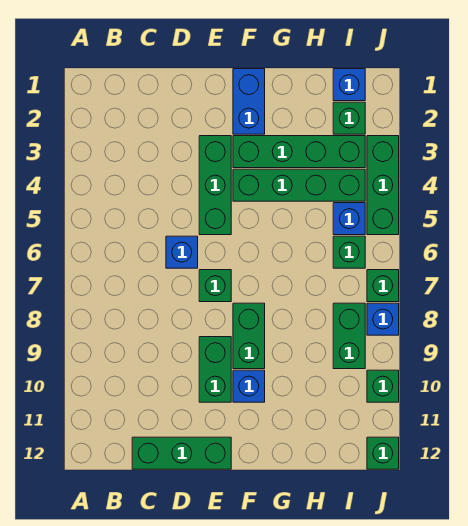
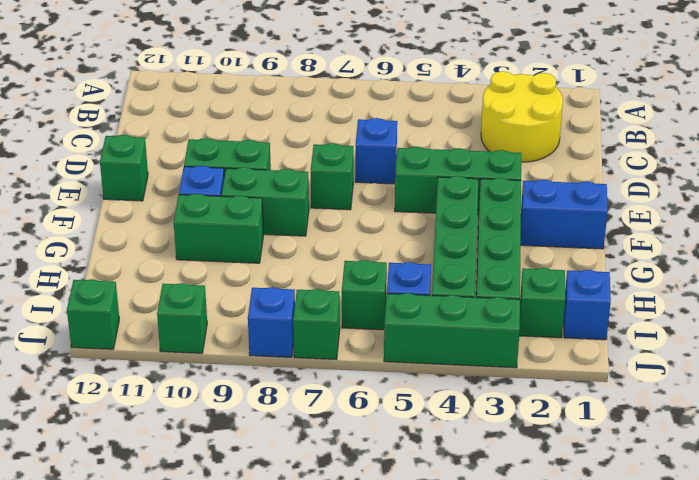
none -> yellow 2x2 round brick [481,71,563,162]
green 1x3 brick [132,437,231,469] -> green 1x1 brick [100,135,148,201]
green 1x2 brick [333,303,365,369] -> green 1x2 brick moved to [174,194,263,263]

